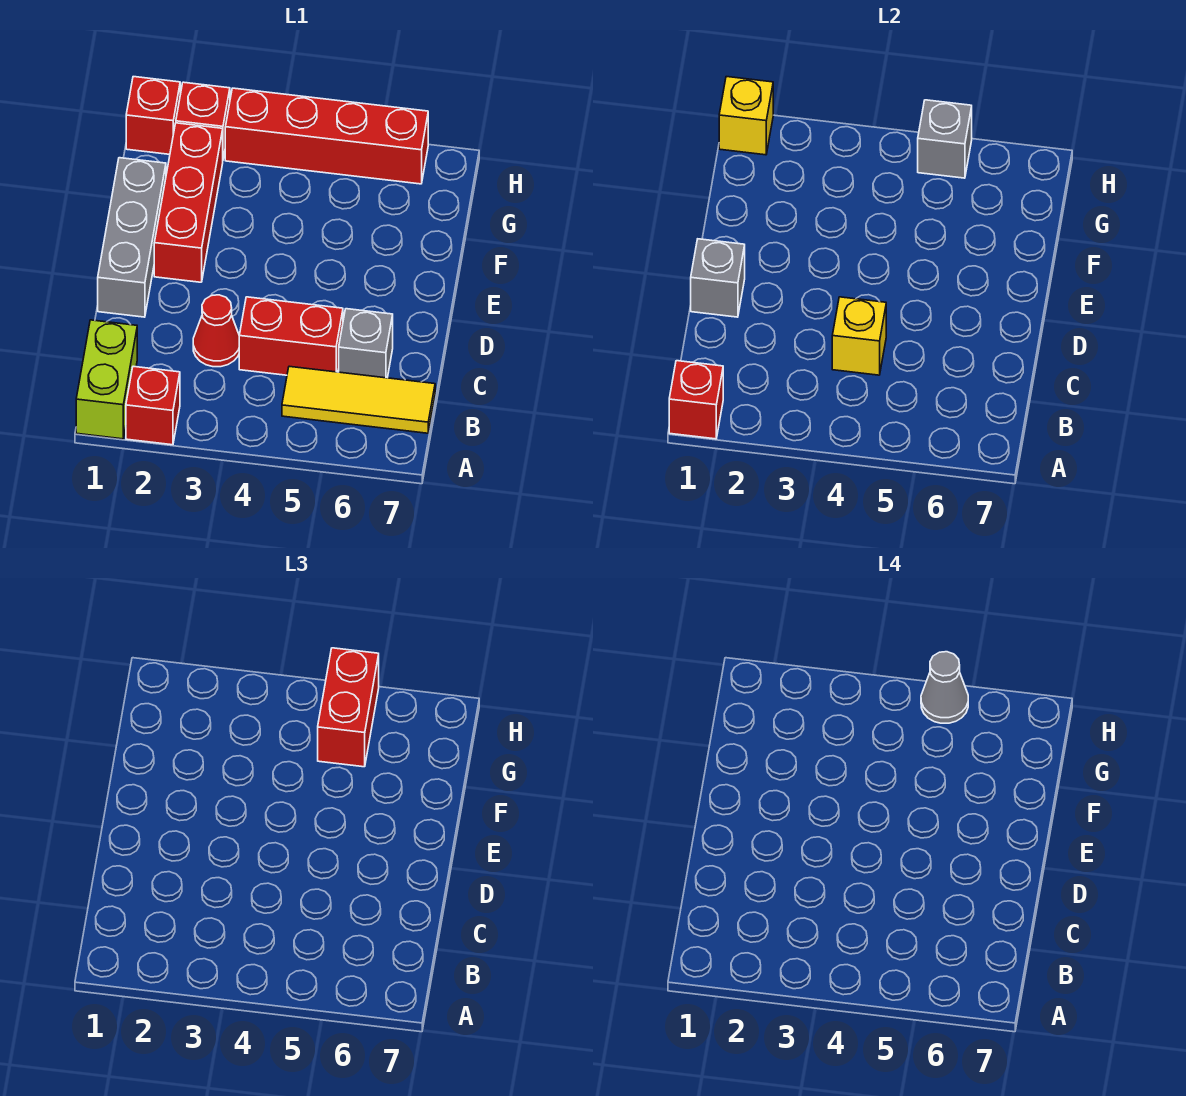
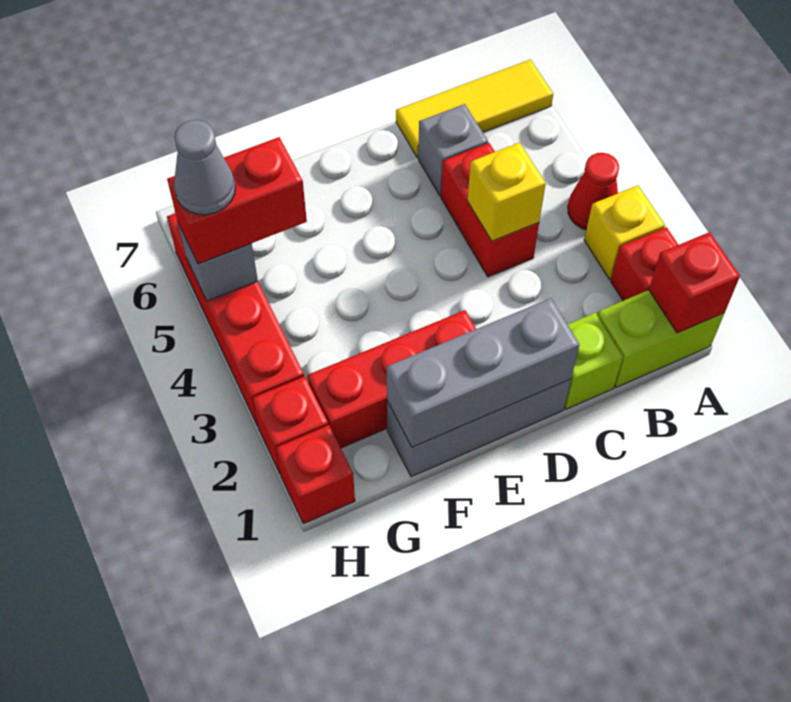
yellow 1x3 tile [282,366,435,433] -> yellow 1x3 tile turned to [396,60,553,158]
none -> lime 1x1 brick [564,313,623,409]
red 1x1 cone [193,295,239,367] -> red 1x1 cone moved to [568,153,619,230]
grey 1x1 brick [691,239,745,317] -> grey 1x3 brick [387,298,579,447]
yellow 1x1 brick [719,77,773,155] -> yellow 1x1 brick moved to [584,186,665,279]

